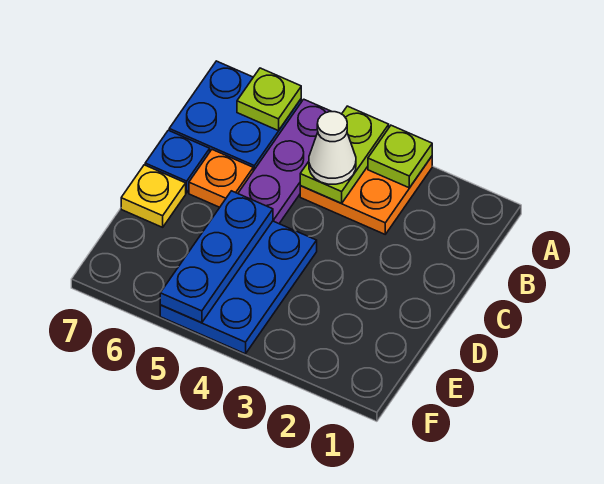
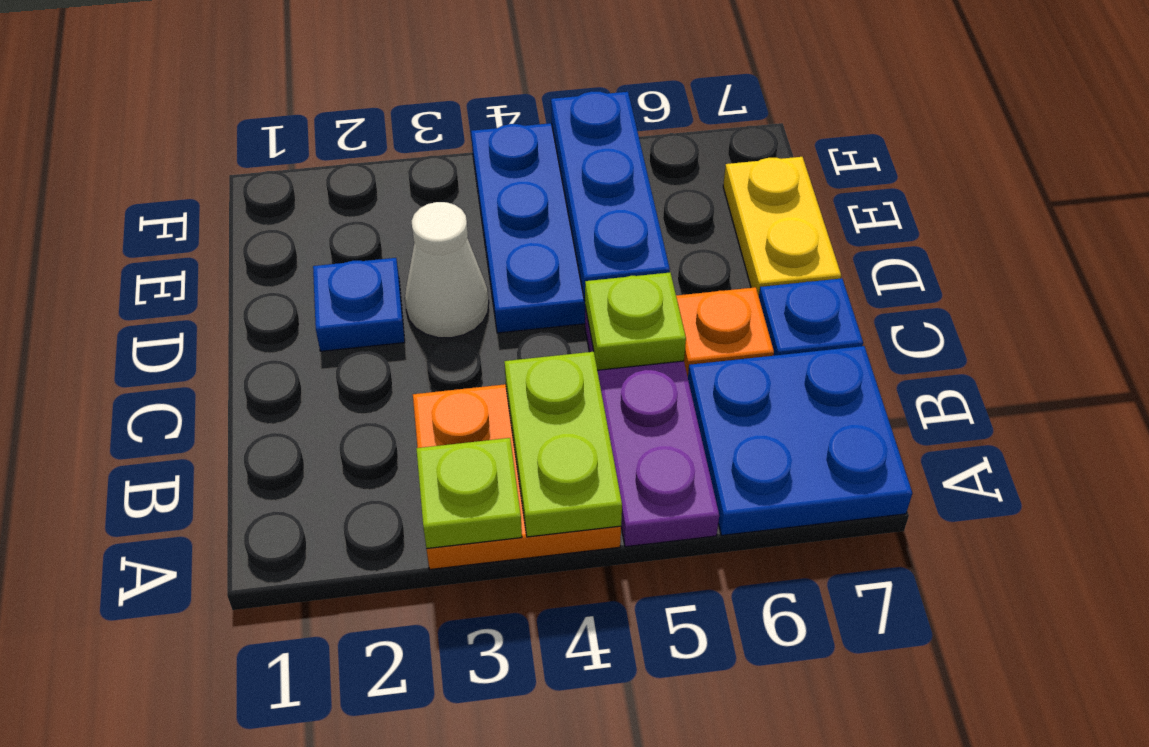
lime 1x1 plate [237,68,301,131] -> lime 1x1 plate moved to [585,273,686,370]
white 1x1 cone [309,112,356,184] -> white 1x1 cone moved to [405,202,489,338]
none -> blue 1x1 plate [313,258,405,351]
yellow 1x1 plate [121,165,186,227] -> yellow 1x2 plate [723,157,841,296]

